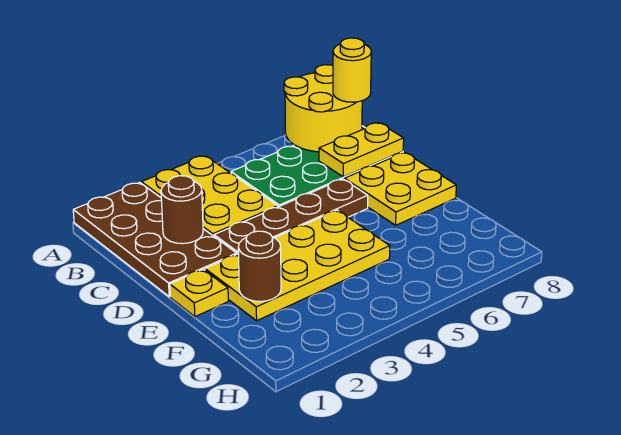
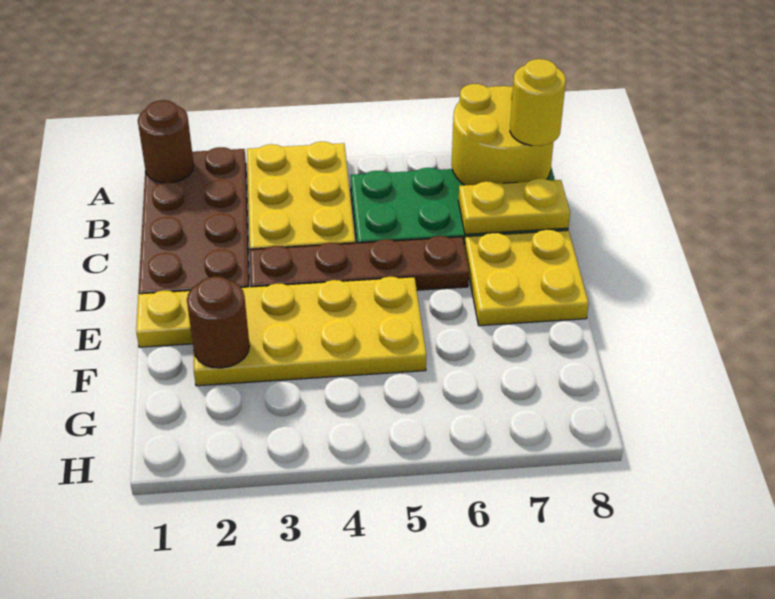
brown 1x1 round brick [161,176,203,244] -> brown 1x1 round brick moved to [138,100,194,183]

